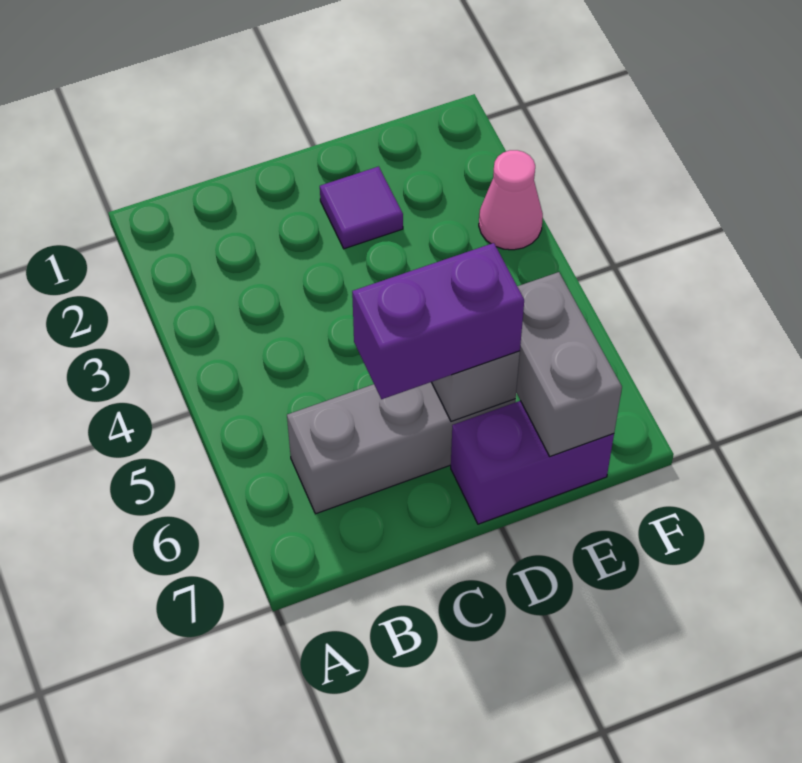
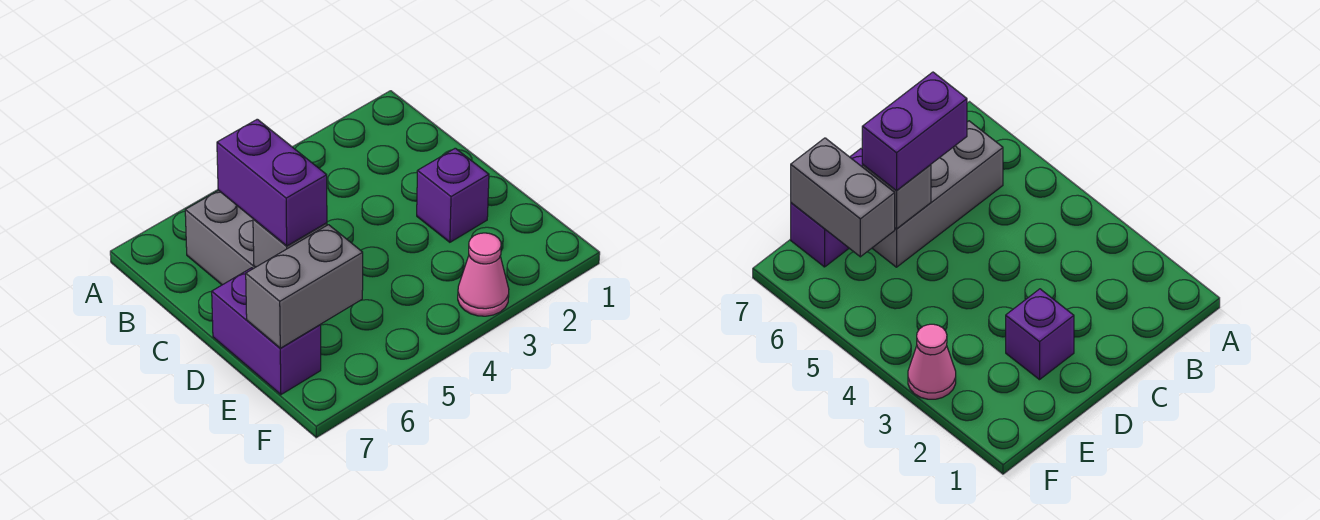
purple 1x1 tile [320,167,403,249] -> purple 1x1 brick [417,148,489,242]

